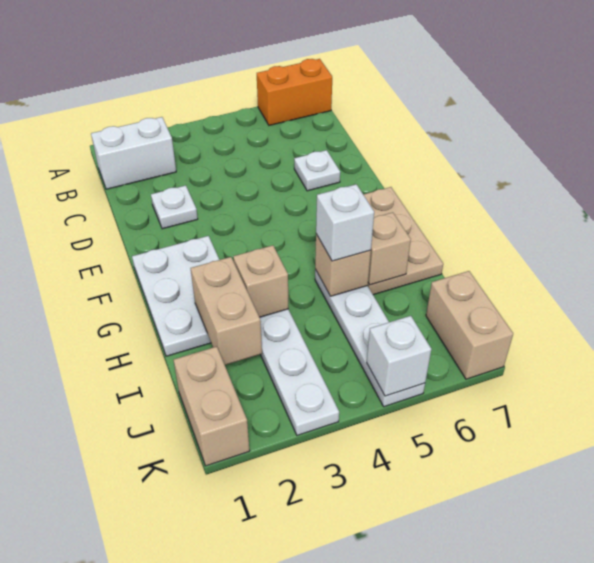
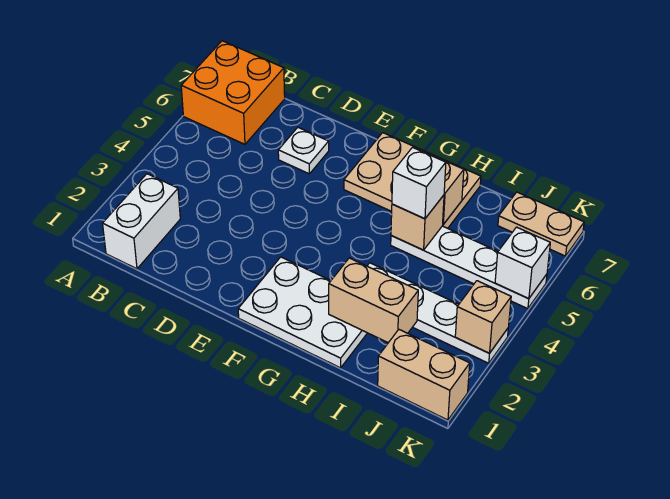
orange 1x2 brick [257,59,332,125] -> orange 2x2 brick [181,41,285,144]
white 1x1 plate [151,185,198,229] -> none
tan 1x1 brick [233,245,288,317] -> tan 1x1 brick moved to [455,281,511,353]
tan 1x2 brick [426,271,513,379] -> tan 1x2 plate [498,192,584,256]

